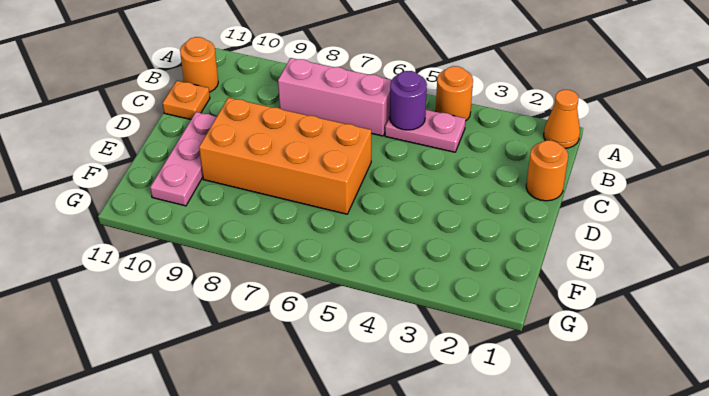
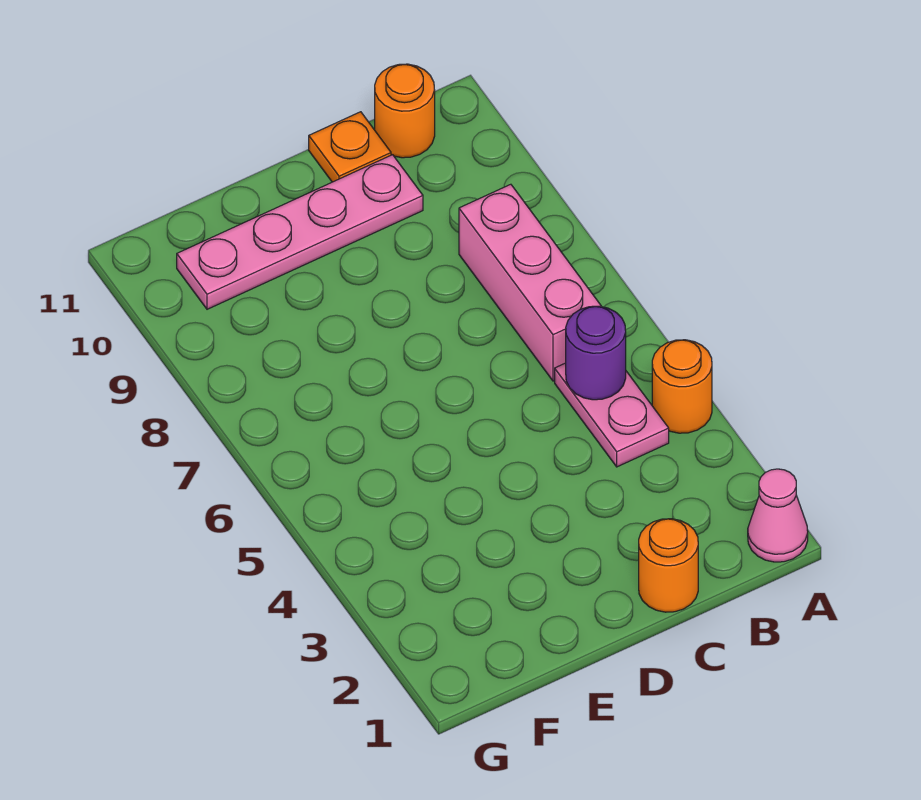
orange 1x1 cone [544,90,580,148] -> pink 1x1 cone [748,469,808,562]
orange 2x4 brick [199,98,371,214] -> none
pink 1x3 plate [150,112,216,206] -> pink 1x4 plate [177,155,423,309]

